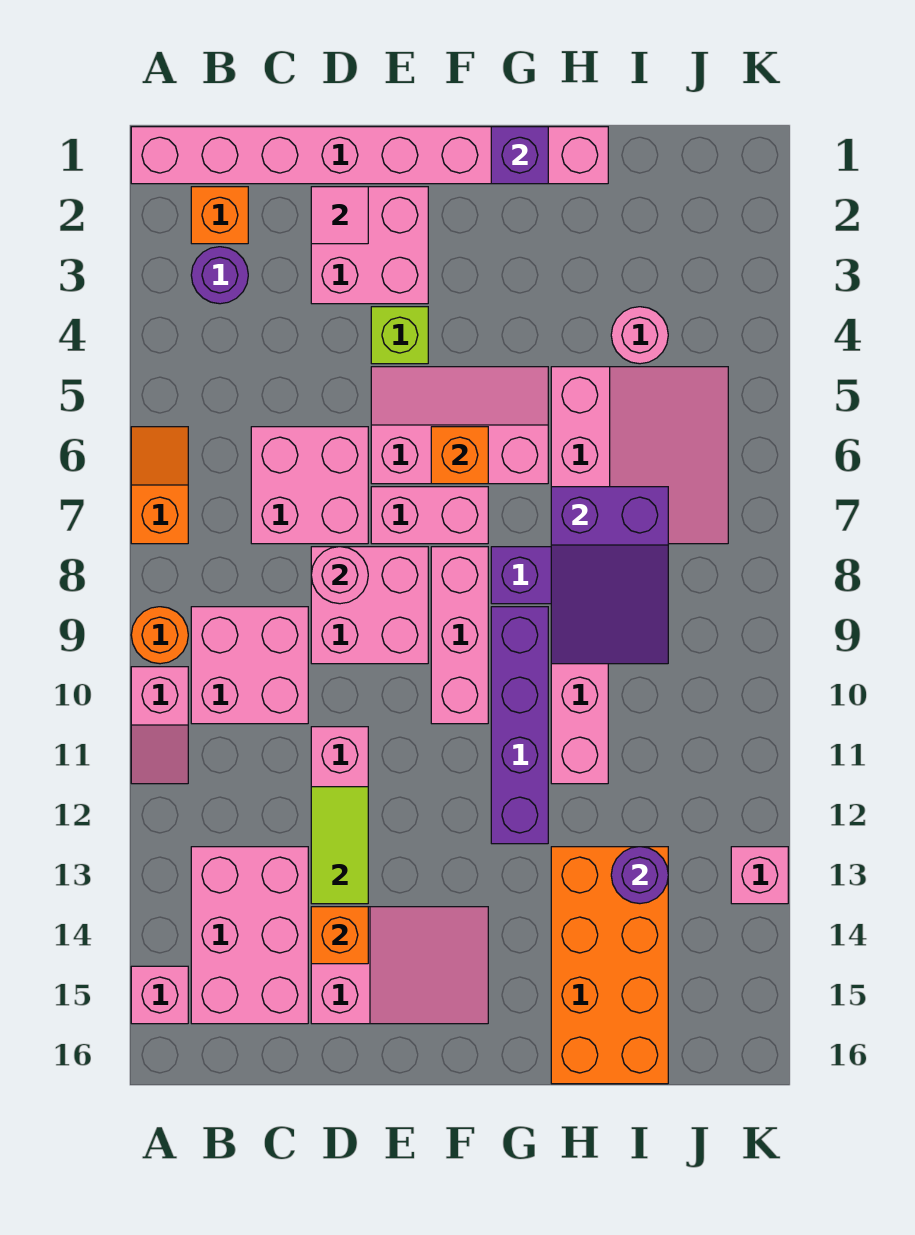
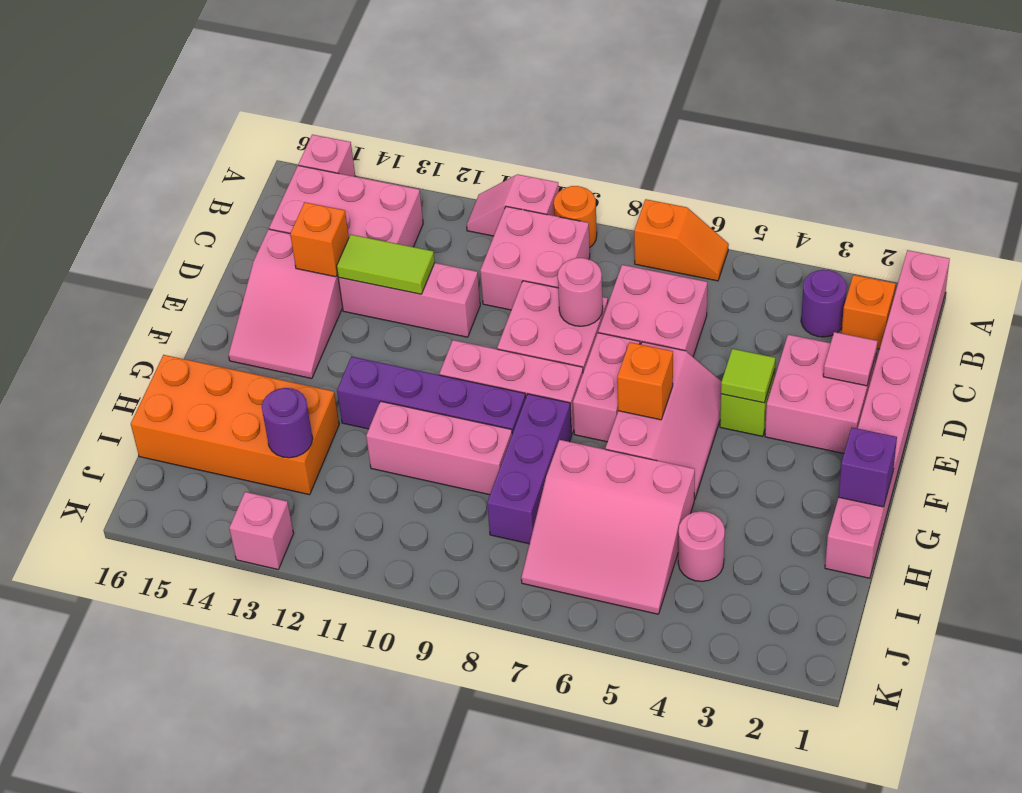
none -> lime 1x1 tile [721,349,775,403]
purple 2x3 slope [551,487,668,664] -> none

